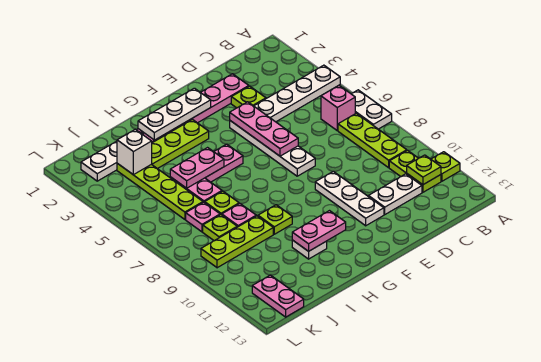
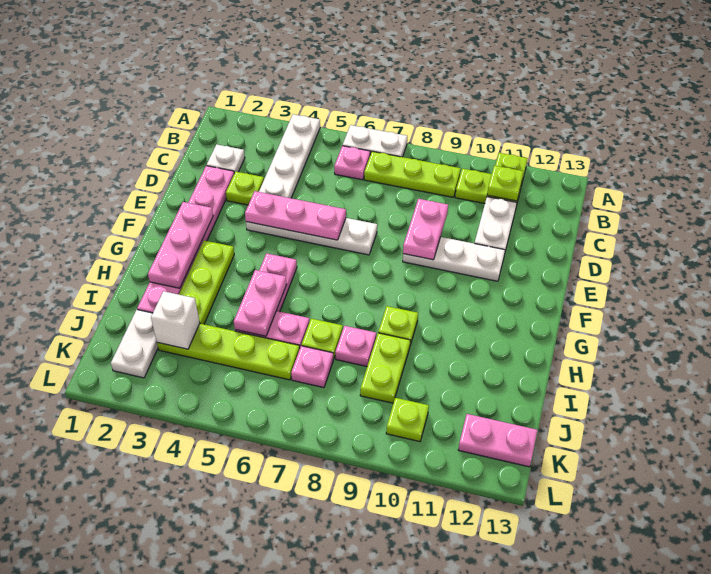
pink 1x1 brick [321,86,355,130] -> pink 1x1 plate [334,146,370,180]
white 1x3 plate [138,88,211,140] -> pink 1x3 plate [148,202,213,288]
pink 1x2 plate [292,211,346,251] -> pink 1x2 plate moved to [403,199,448,260]
white 1x1 plate [292,240,327,259] -> white 1x1 plate moved to [207,144,245,173]
lime 1x3 plate [201,216,273,268] -> lime 1x2 plate [360,333,410,403]
lime 1x1 plate [203,215,237,241] -> lime 1x1 plate moved to [386,398,429,442]

